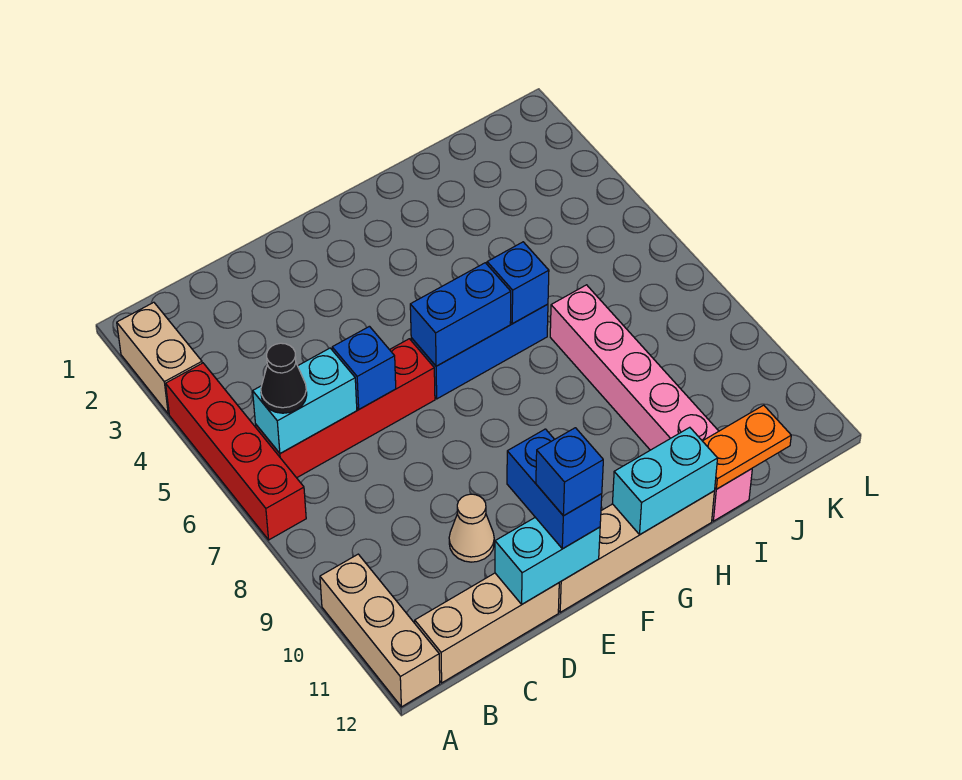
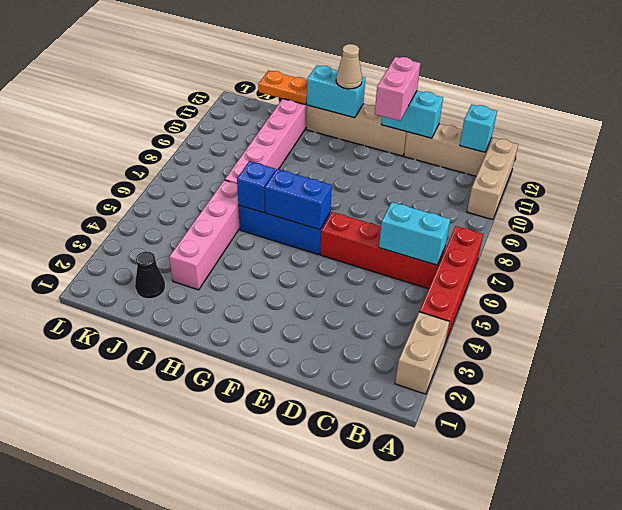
black 1x1 cone [261,343,307,413] -> black 1x1 cone moved to [135,251,165,299]
none -> cyan 1x1 brick [460,105,497,152]
blue 1x1 brick [332,326,396,409] -> none
tan 1x1 cone [449,494,494,562] -> tan 1x1 cone moved to [336,44,362,89]
blue 1x2 brick [507,429,602,549] -> pink 1x2 brick [375,57,420,121]
blue 1x1 brick [536,428,603,516] -> none
none -> pink 1x4 brick [169,180,240,290]

